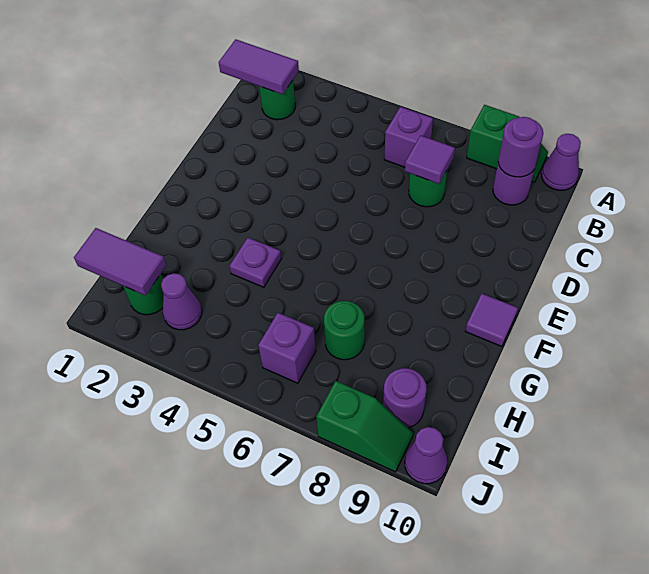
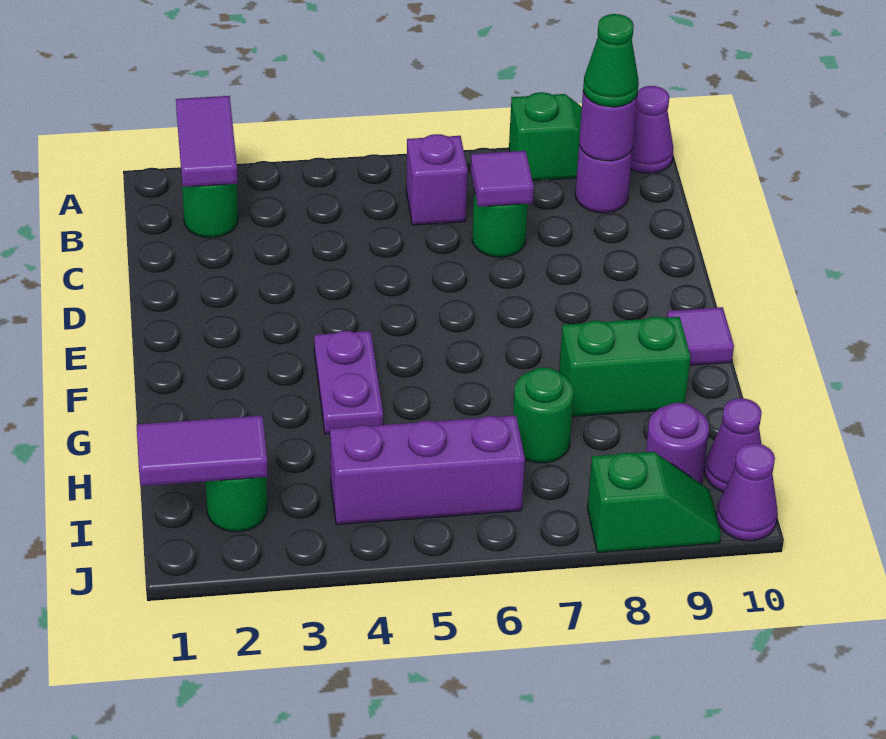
purple 1x2 tile [219,39,299,94] -> purple 1x2 tile turned to [176,96,238,187]
none -> green 1x1 cone [583,14,639,107]
purple 1x1 plate [230,238,281,287] -> purple 1x2 plate [314,331,383,434]
none -> green 1x2 brick [559,317,691,417]
purple 1x1 cone [161,273,202,330] -> purple 1x1 cone moved to [705,398,762,492]
purple 1x1 brick [258,313,316,383] -> purple 1x3 brick [330,416,525,525]

